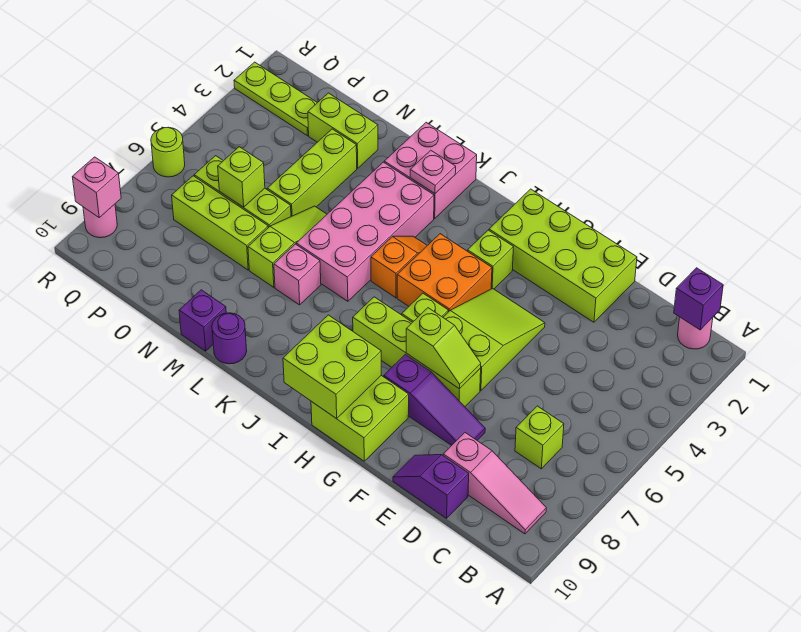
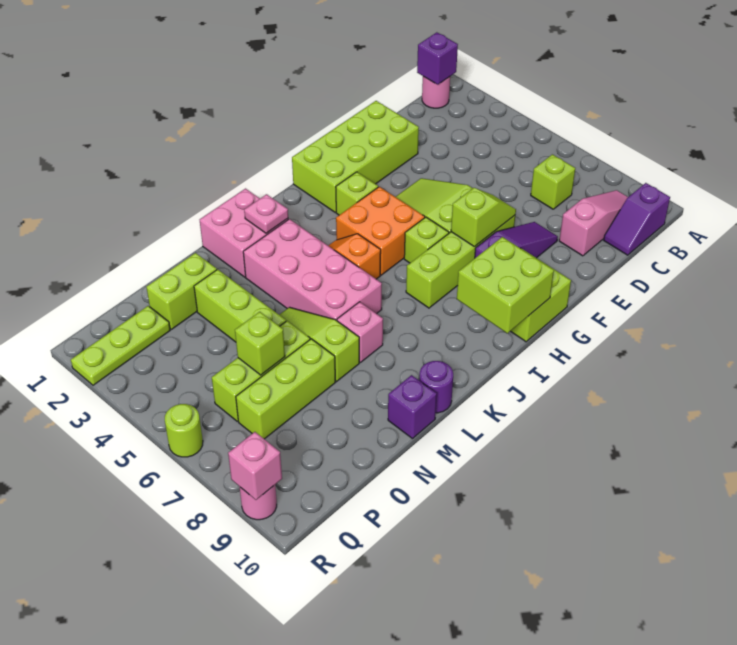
purple 1x2 slope [393,455,469,518] -> purple 1x2 slope moved to [604,183,670,255]

